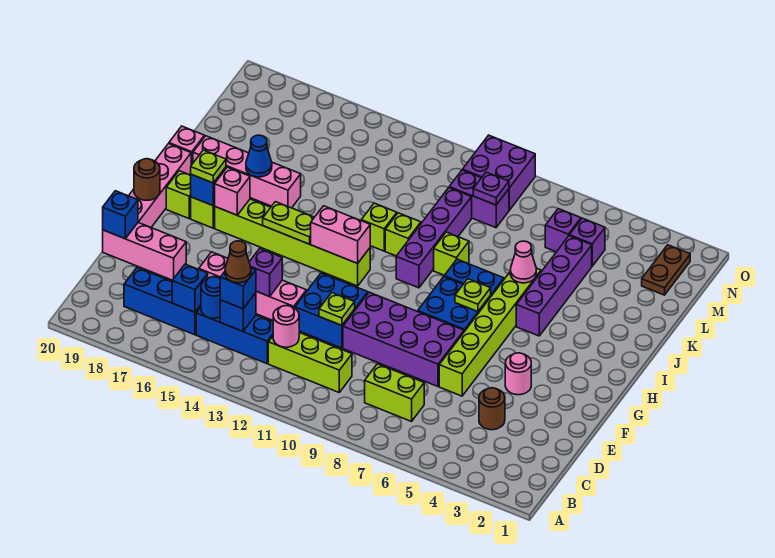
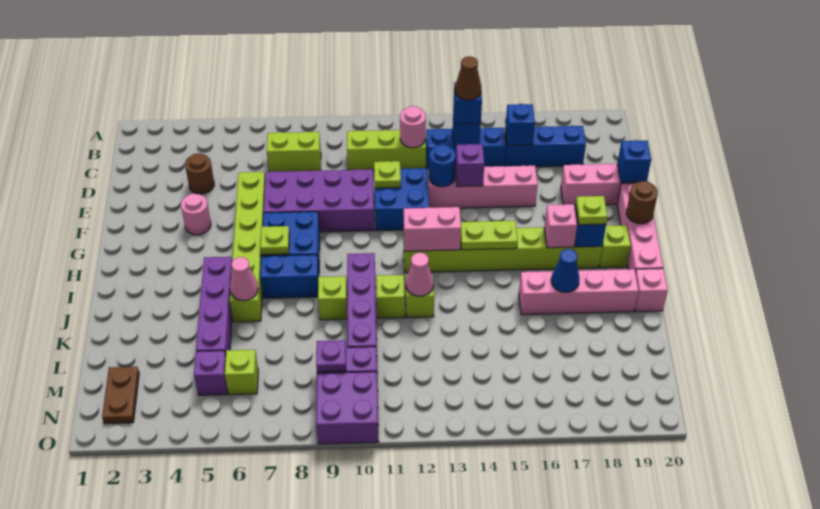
blue 1x1 round brick [201,277,220,318] -> blue 1x1 round brick moved to [429,145,456,187]
none -> pink 1x1 cone [406,252,434,296]
purple 1x1 brick [545,209,581,252] -> lime 1x1 brick [225,350,258,395]

